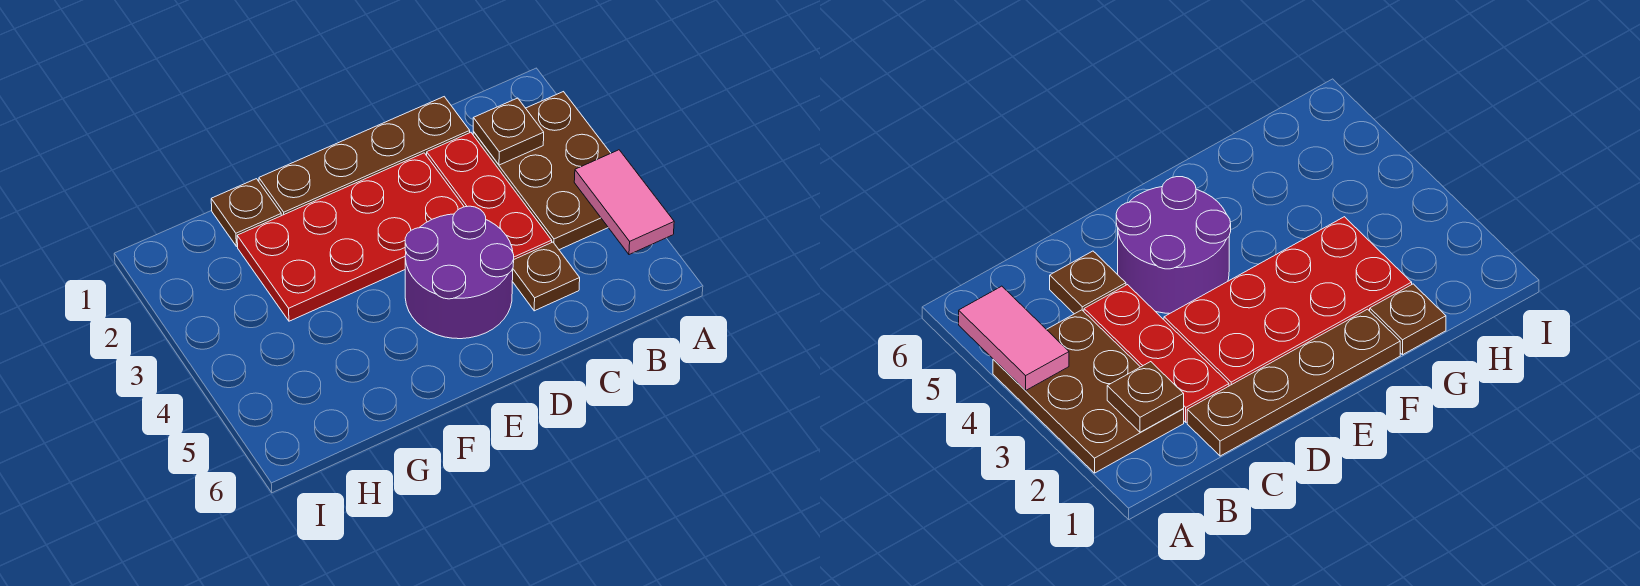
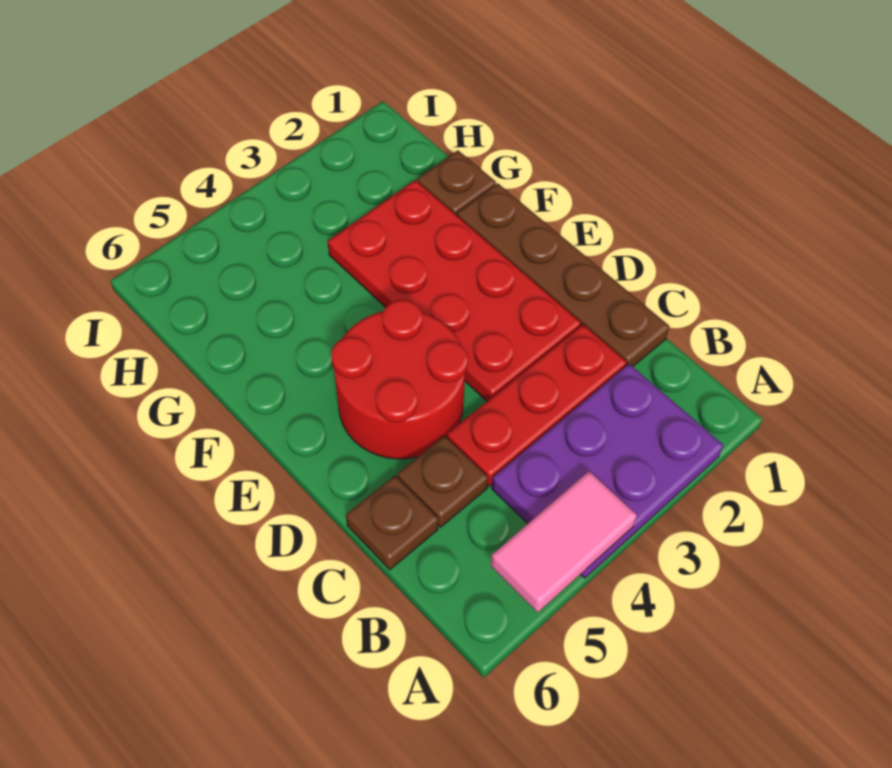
brown 2x3 plate [473,92,611,250] -> purple 2x3 plate [492,364,723,578]
brown 1x1 plate [473,98,544,165] -> brown 1x1 plate moved to [346,475,438,570]
purple 2x2 round brick [405,206,514,339] -> red 2x2 round brick [331,300,468,459]

